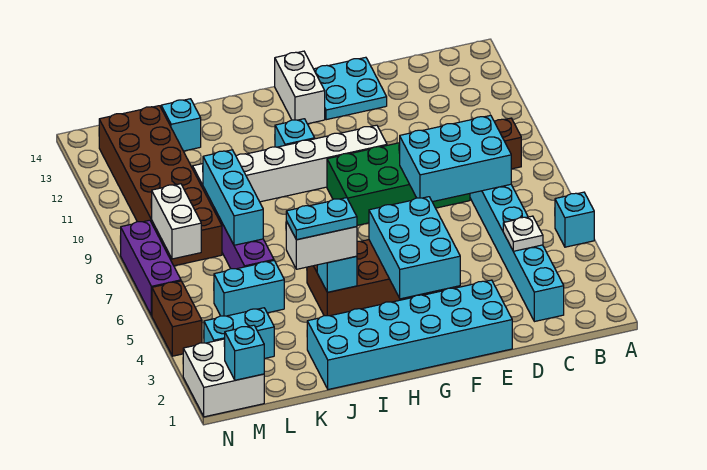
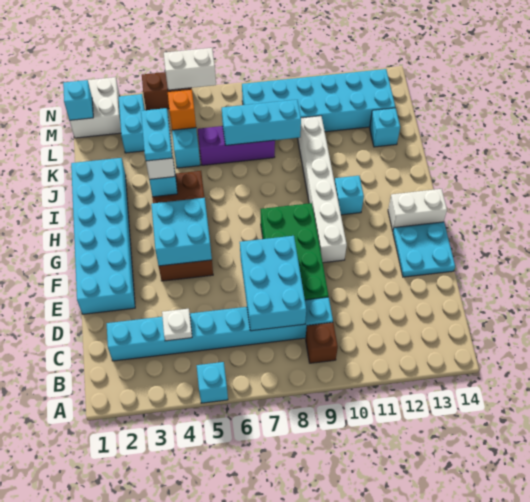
cyan 2x3 brick [369,197,460,299] -> cyan 2x2 brick [151,198,212,266]
none -> orange 1x1 brick [168,90,196,130]
brown 2x6 brick [99,106,222,266] -> cyan 2x6 brick [242,69,395,132]
white 1x2 brick [151,184,201,259] -> white 1x2 brick moved to [164,48,216,90]
purple 1x3 brick [121,220,181,316] -> none

